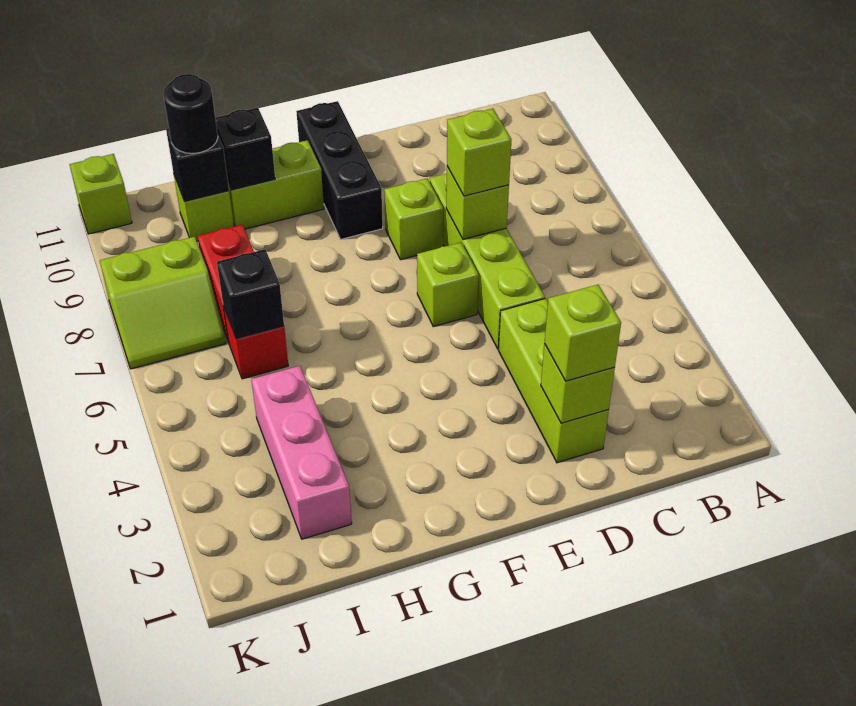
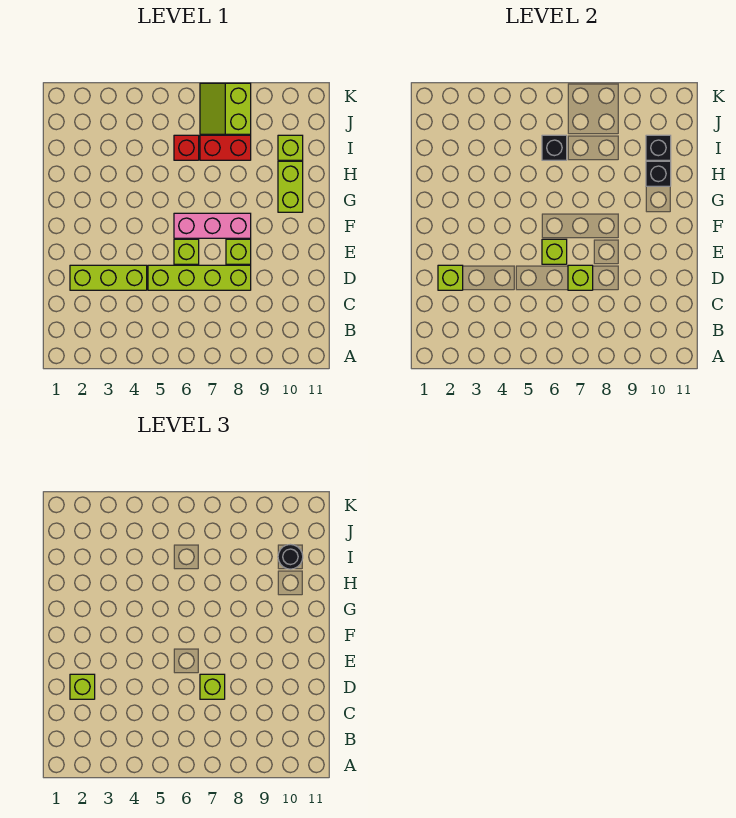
black 1x3 brick [296,101,383,239] -> none
pink 1x3 brick [251,366,352,539] -> pink 1x3 brick moved to [174,213,251,238]
lime 1x1 brick [70,154,132,234] -> lime 1x1 brick moved to [542,239,567,264]

